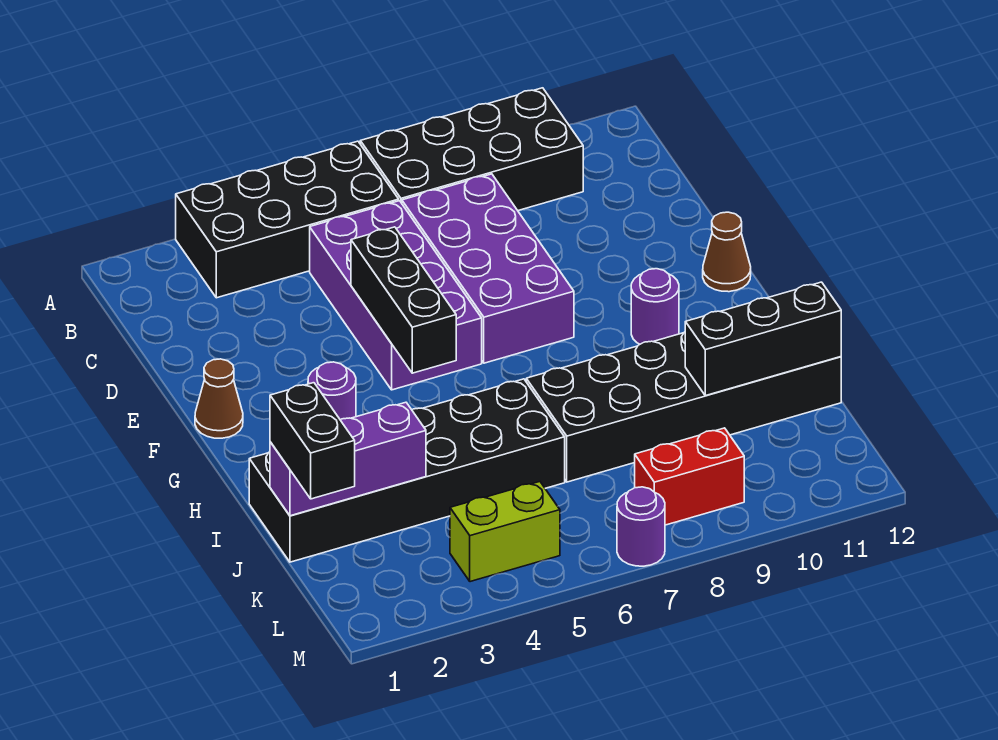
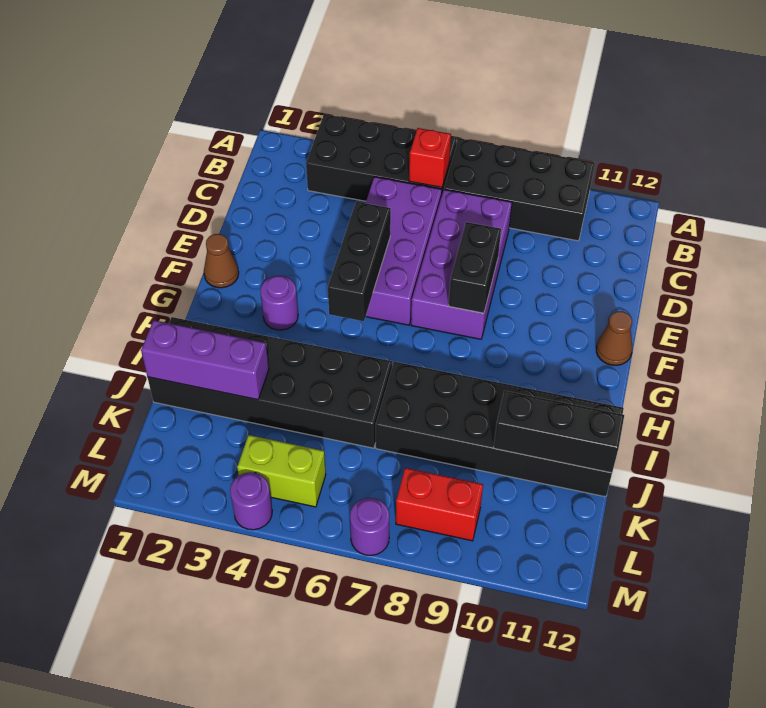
none -> red 1x1 brick [409,128,451,188]
purple 1x1 round brick [631,269,679,344] -> purple 1x1 round brick moved to [230,472,272,530]
black 1x2 brick [270,383,355,499] -> black 1x2 brick moved to [449,222,501,313]

